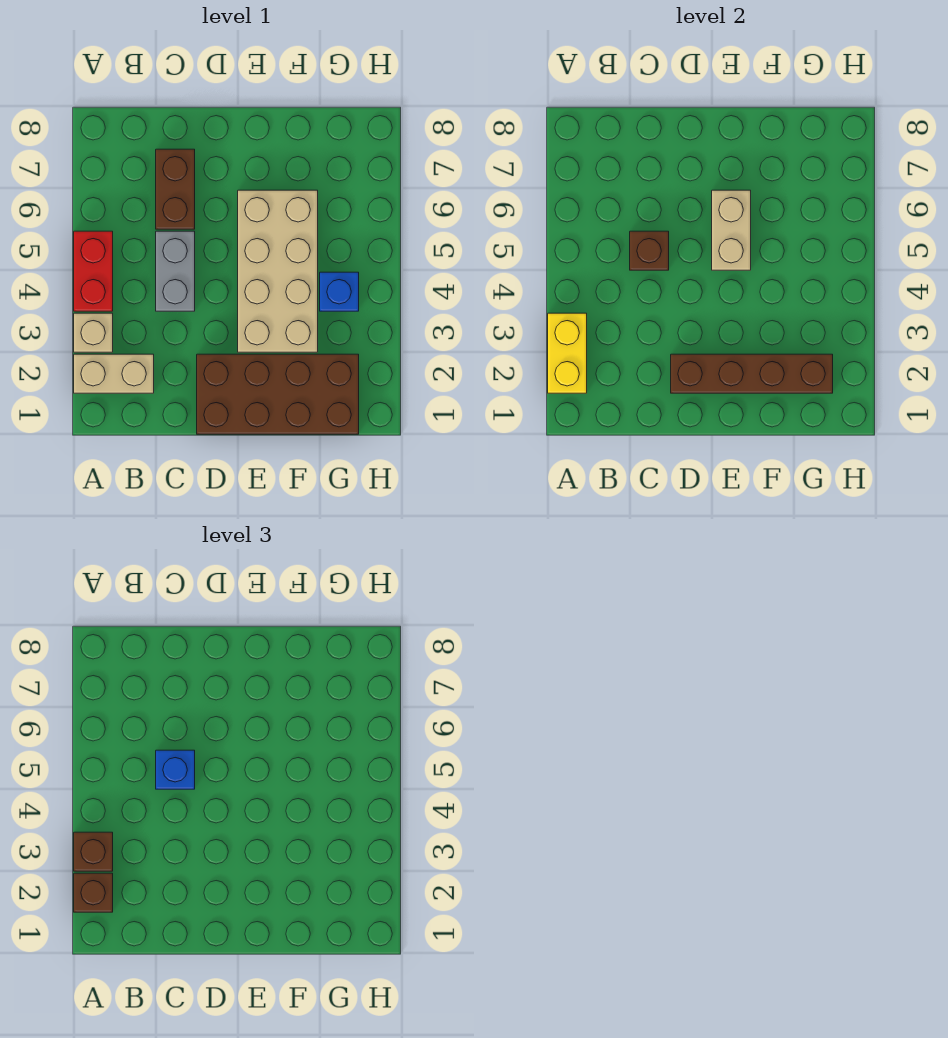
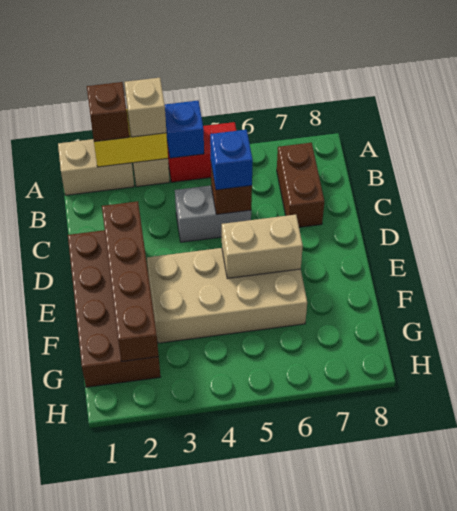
tan 1x2 brick [74,354,154,393] -> tan 1x2 brick turned to [58,139,134,195]
brown 1x1 brick [74,832,113,871] -> tan 1x1 brick [125,78,166,137]
brown 1x2 brick [156,149,195,229] -> brown 1x2 brick turned to [277,143,324,227]
blue 1x1 brick [320,272,359,311] -> blue 1x1 brick moved to [165,101,204,158]

